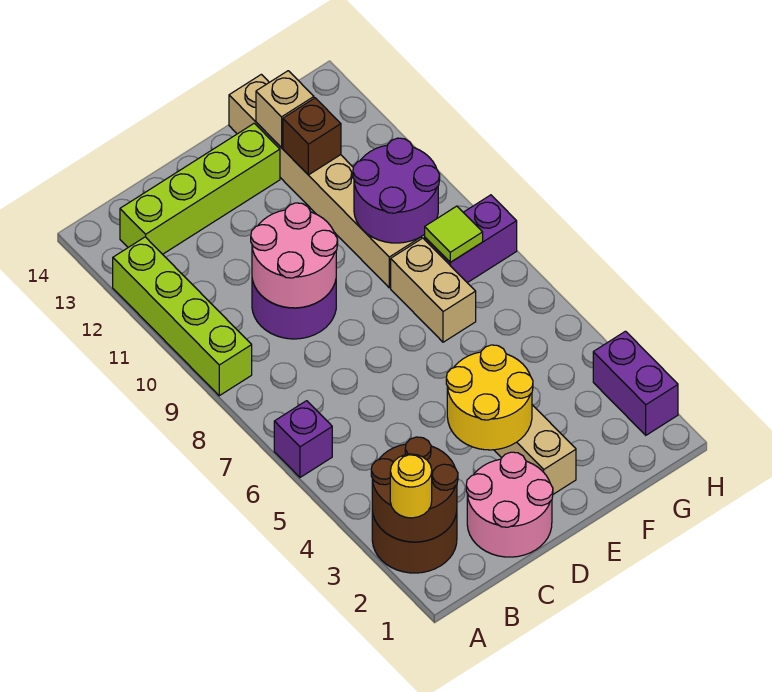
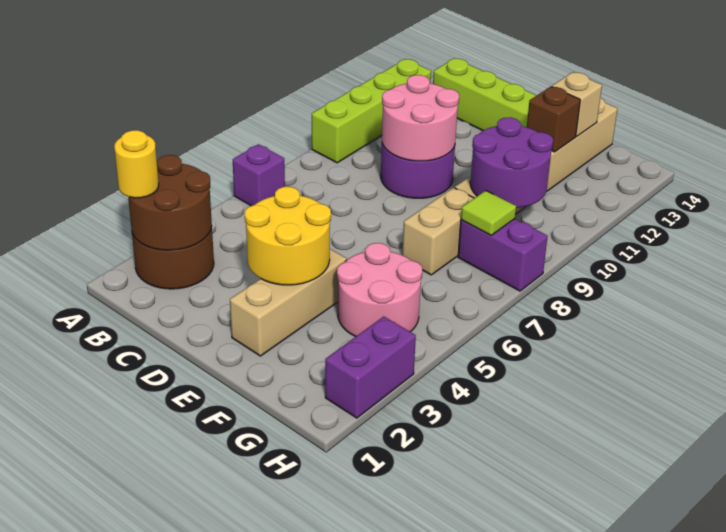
pink 2x2 round brick [466,452,553,557] -> pink 2x2 round brick moved to [337,243,422,337]

